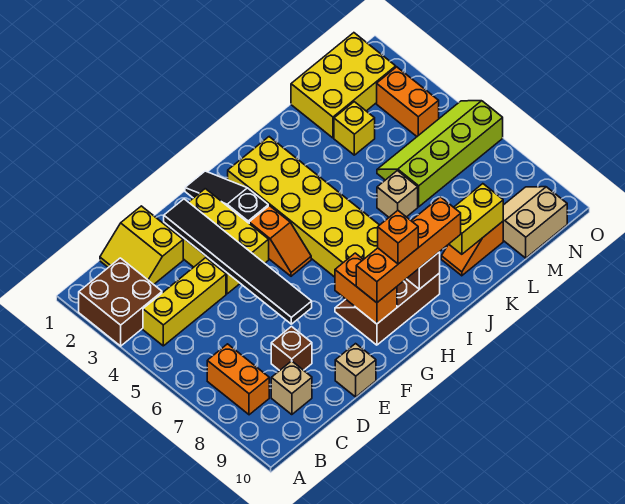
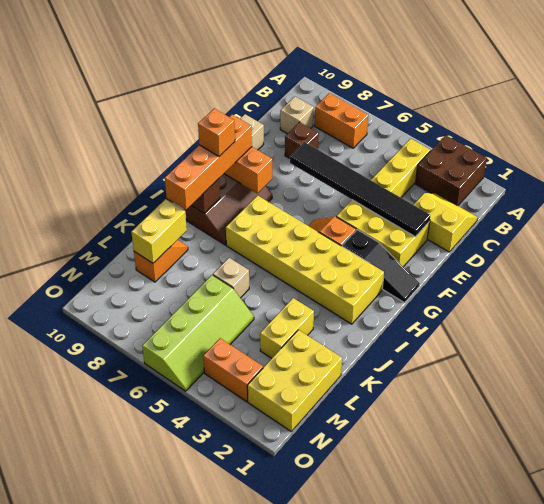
yellow 1x1 brick [334,102,375,155] -> yellow 1x2 brick [260,298,314,358]
tan 2x2 slope [503,187,567,258] -> none

